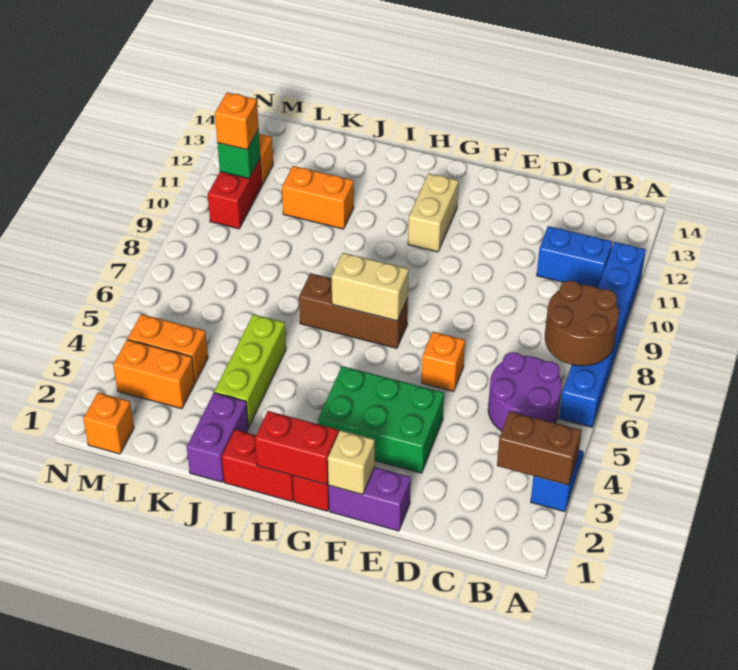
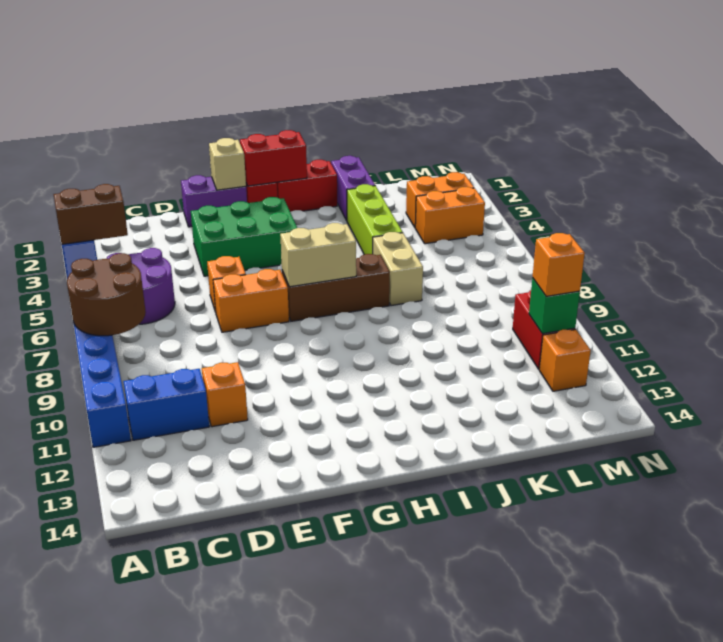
tan 1x2 brick [408,173,458,252] -> tan 1x2 brick moved to [373,232,423,306]
orange 1x2 brick [282,166,354,229] -> orange 1x2 brick moved to [213,269,289,332]
orange 1x1 brick [83,393,134,454] -> orange 1x1 brick moved to [202,362,248,427]

